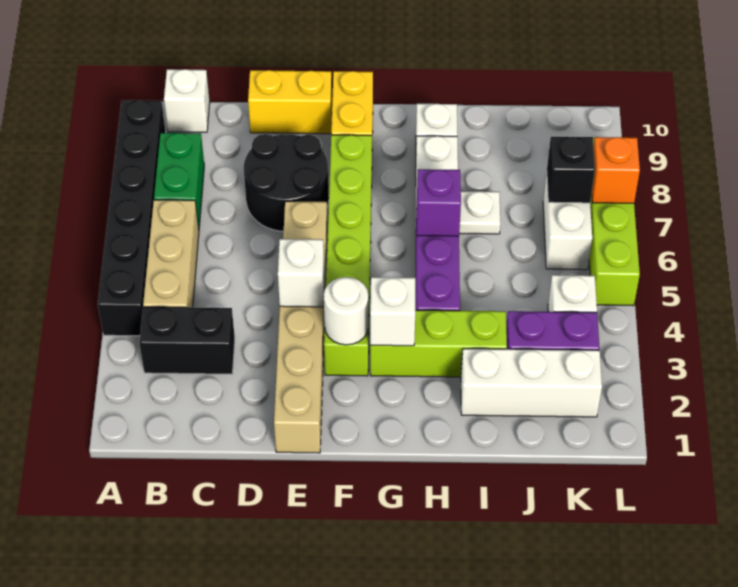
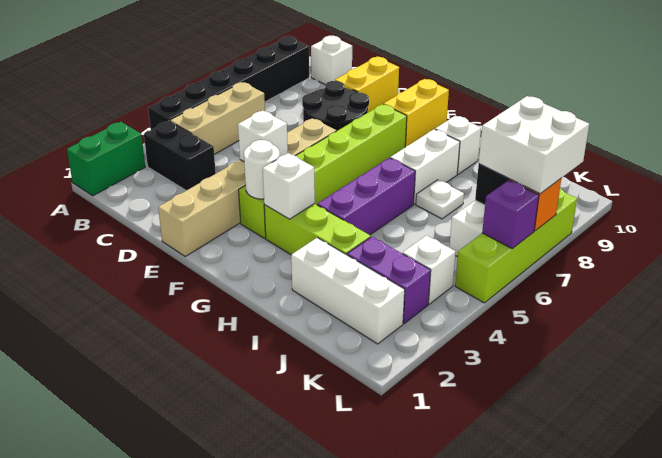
green 1x2 brick [154,133,204,228] -> green 1x2 brick moved to [67,122,145,196]
yellow 1x2 brick [248,70,332,134] -> yellow 1x2 brick turned to [335,57,399,112]
purple 1x1 brick [416,169,461,236] -> purple 1x1 brick moved to [482,180,539,249]
none -> white 2x2 brick [479,96,589,194]

